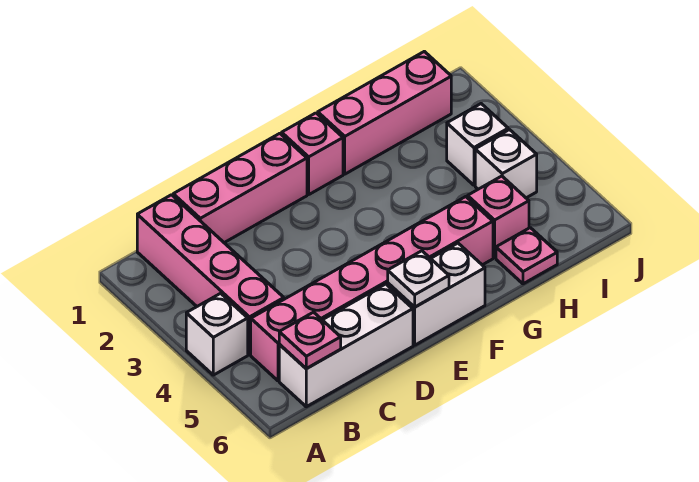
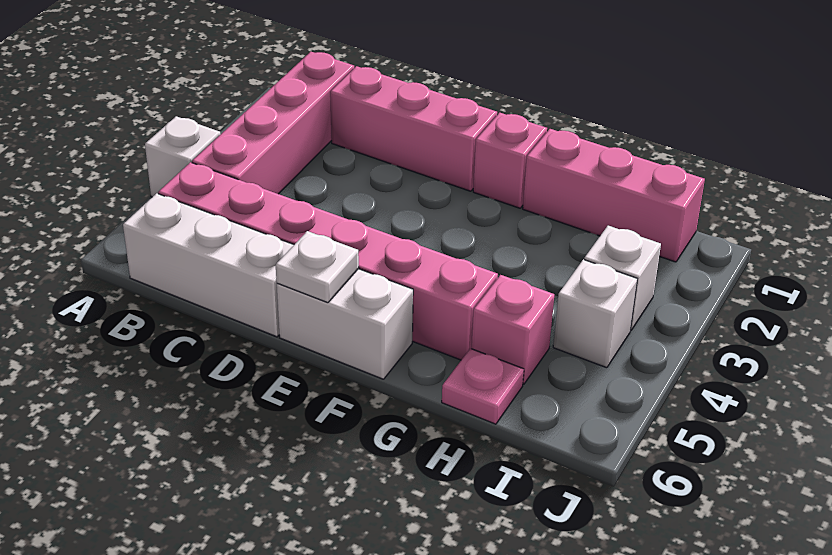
pink 1x1 plate [279,312,341,369] -> none

